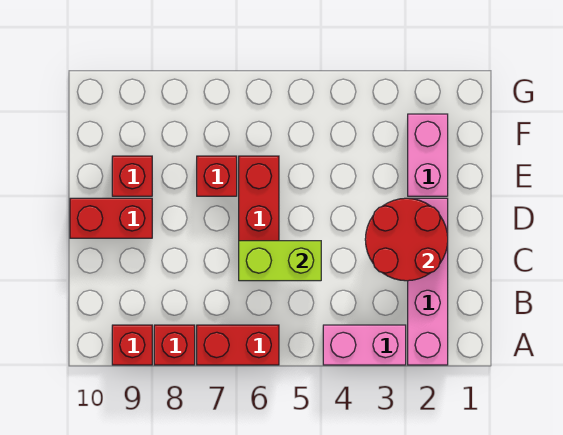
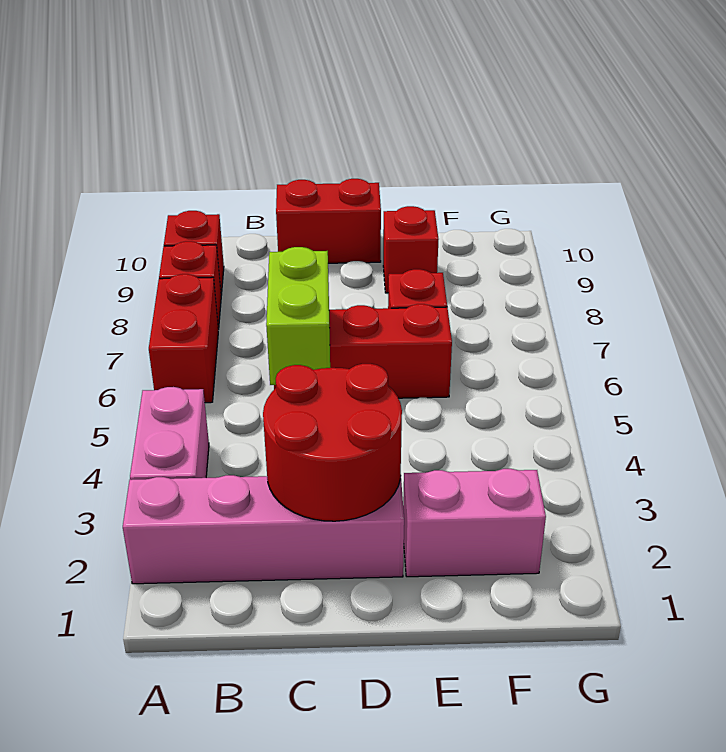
red 1x2 brick [70,198,152,238] -> red 1x2 brick turned to [276,179,381,263]

